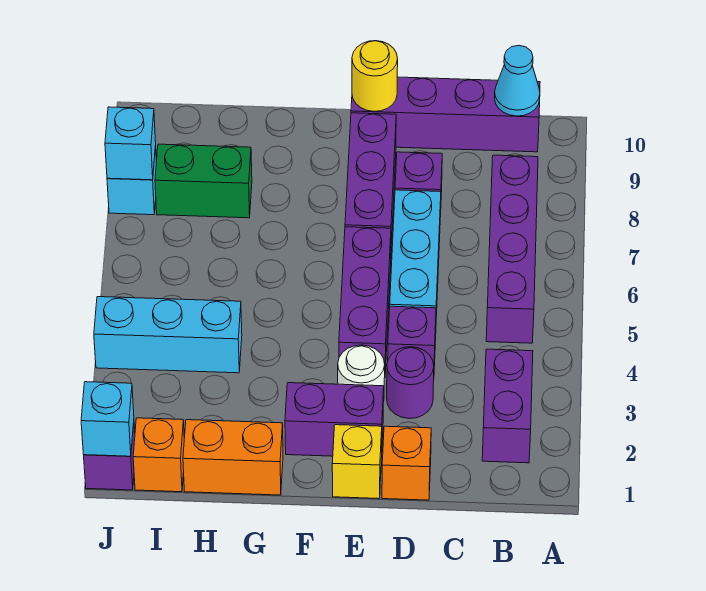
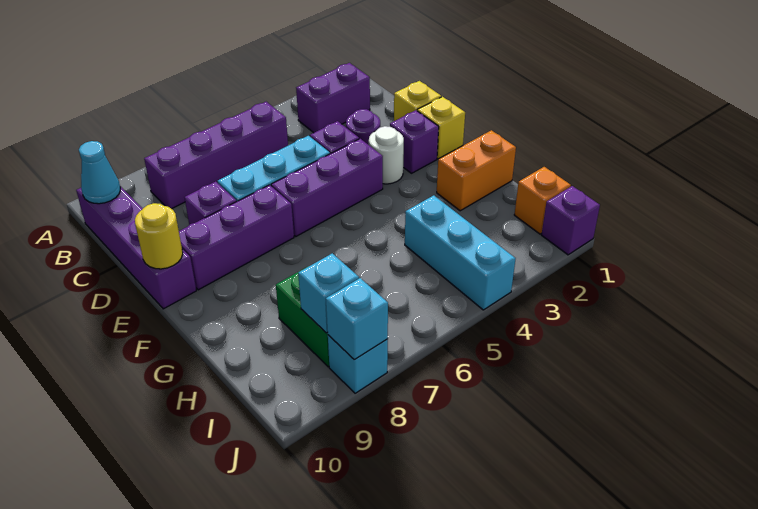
orange 1x1 brick [382,426,431,500] -> yellow 1x1 brick [394,81,441,121]
purple 1x2 brick [285,383,384,456] -> purple 1x1 brick [390,110,439,173]
orange 1x2 brick [183,420,283,495] -> orange 1x2 brick turned to [437,130,516,211]
cyan 1x1 brick [81,382,134,456] -> cyan 1x1 brick moved to [298,253,359,333]

